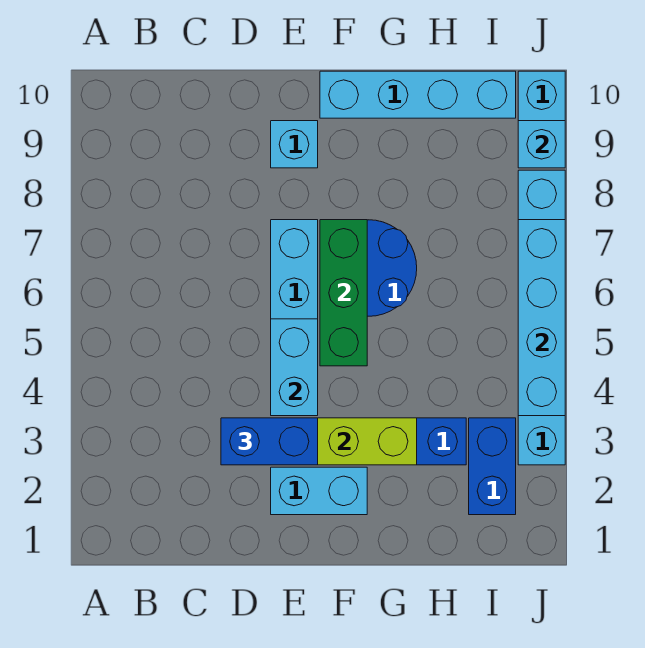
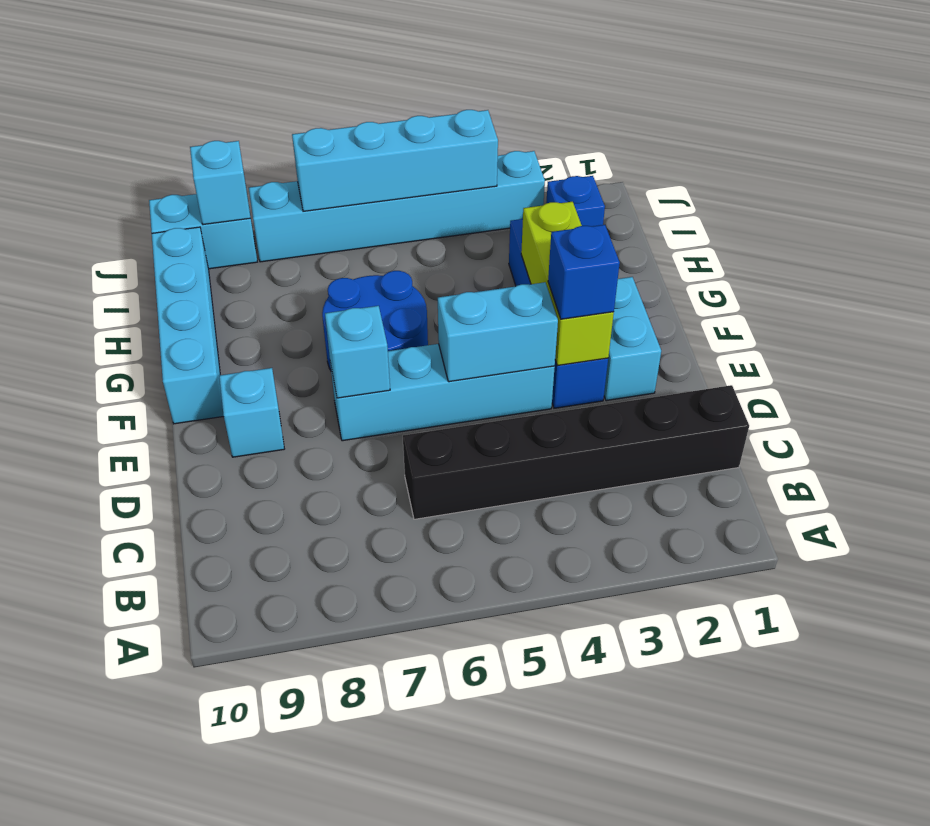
none -> black 1x6 brick [403,385,749,519]
blue 1x2 brick [221,418,318,465] -> blue 1x1 brick [548,225,620,319]
none -> cyan 1x1 brick [325,306,390,398]
green 1x3 brick [320,220,367,366] -> none
blue 1x2 brick [469,418,516,515] -> blue 1x1 brick [546,176,605,226]

